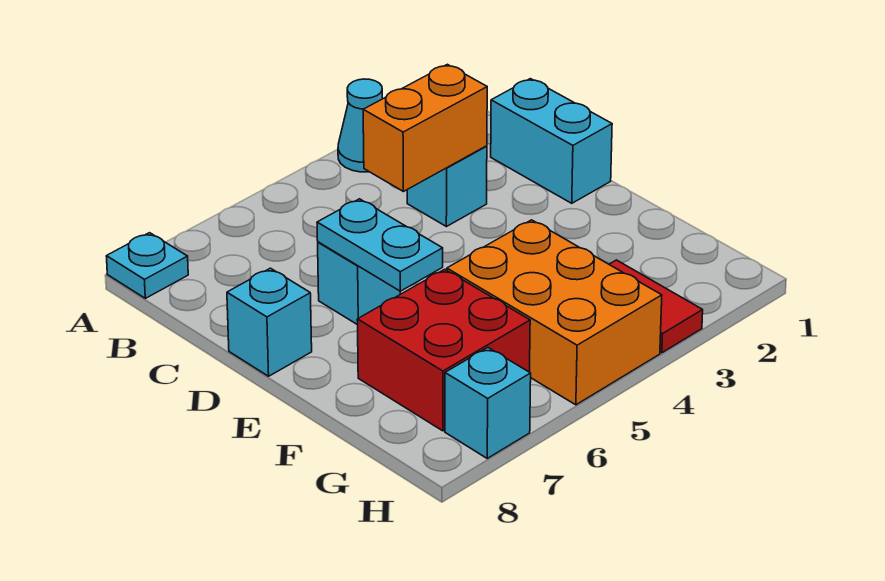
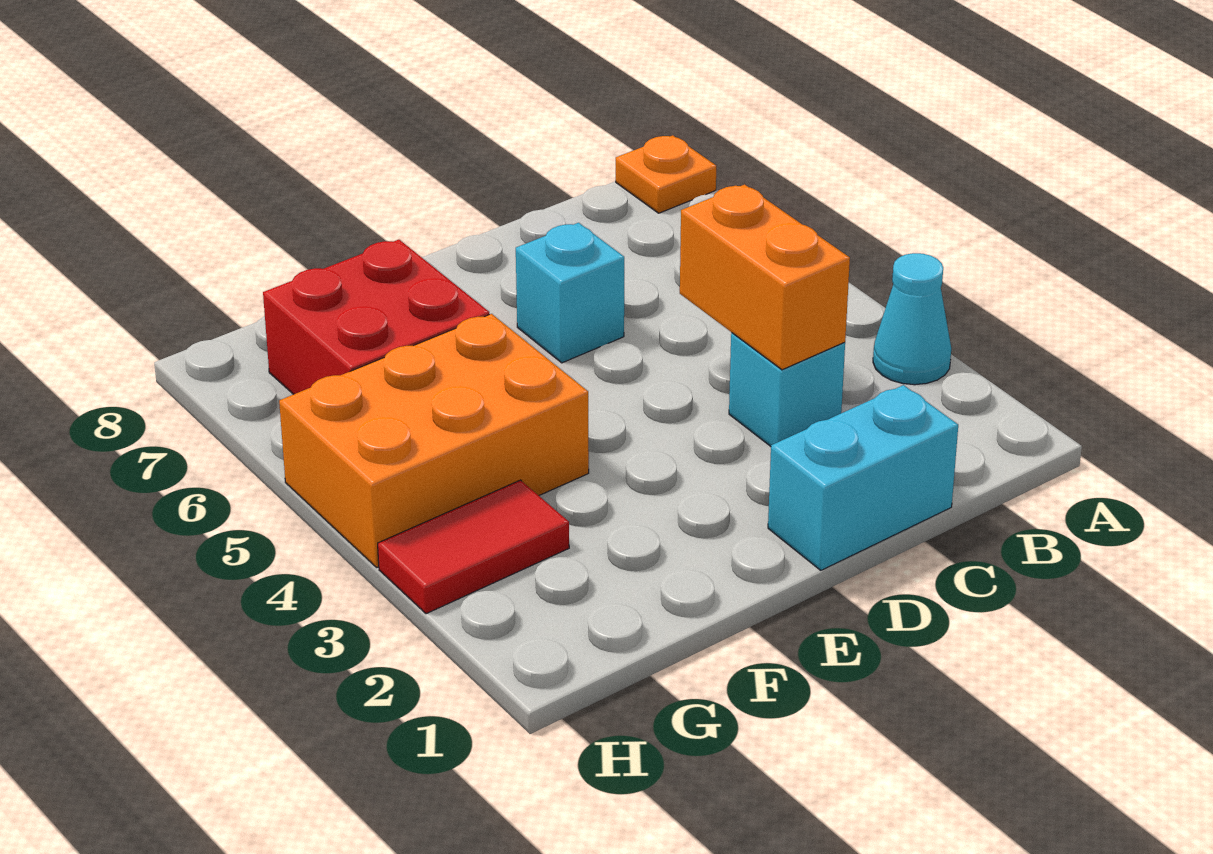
cyan 1x1 plate [106,233,188,298] -> orange 1x1 plate [616,135,716,213]
cyan 1x2 plate [317,199,443,291] -> none
cyan 1x1 brick [227,268,312,376] -> none
cyan 1x1 brick [445,348,531,458] -> none

